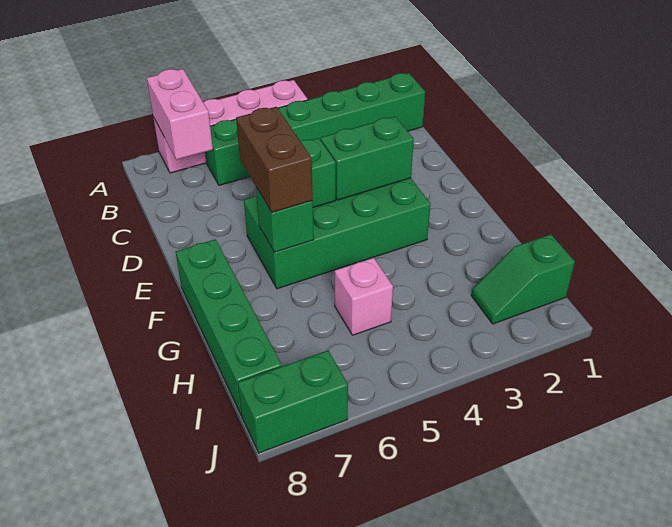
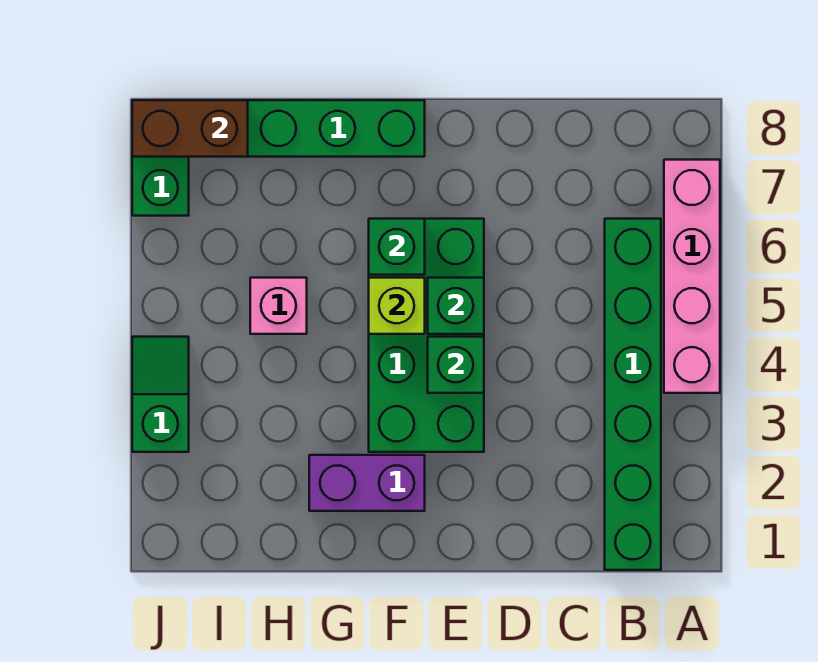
pink 1x2 brick [147,69,213,160] -> none
green 1x2 brick [321,117,414,200] -> green 1x1 brick [428,337,484,393]
brown 1x2 brick [236,107,313,213] -> brown 1x2 brick moved to [132,100,248,157]
none -> purple 1x2 brick [309,455,425,511]
none -> lime 1x1 brick [369,278,425,334]
green 1x2 slope [471,234,575,324] -> green 1x2 slope moved to [132,337,189,452]

